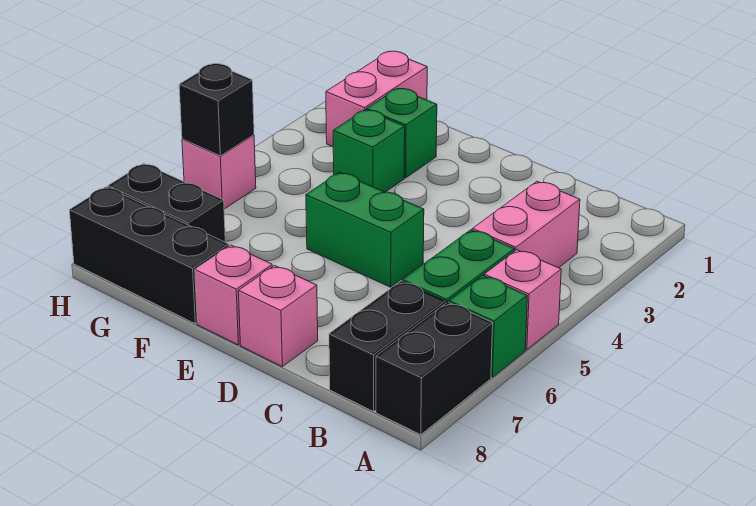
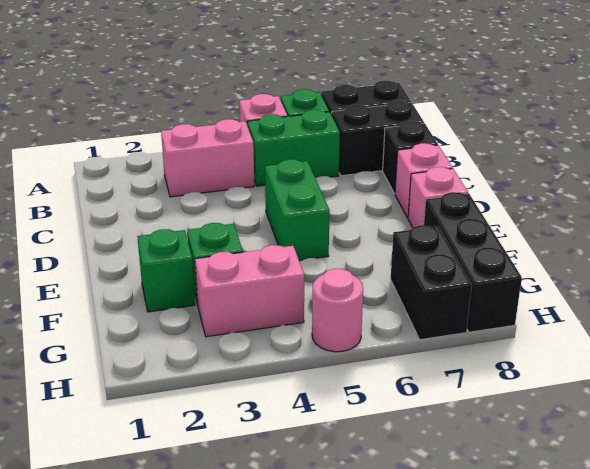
pink 1x2 brick [326,51,427,147] -> pink 1x2 brick moved to [195,245,304,337]
pink 1x1 brick [182,135,256,209] -> pink 1x1 round brick [312,269,363,352]
black 1x1 brick [179,64,254,156] -> black 1x1 brick moved to [383,121,438,194]

